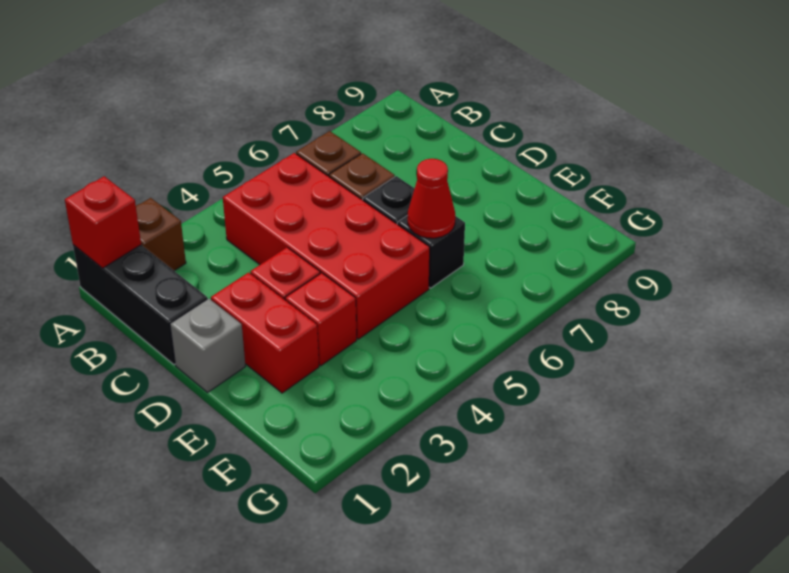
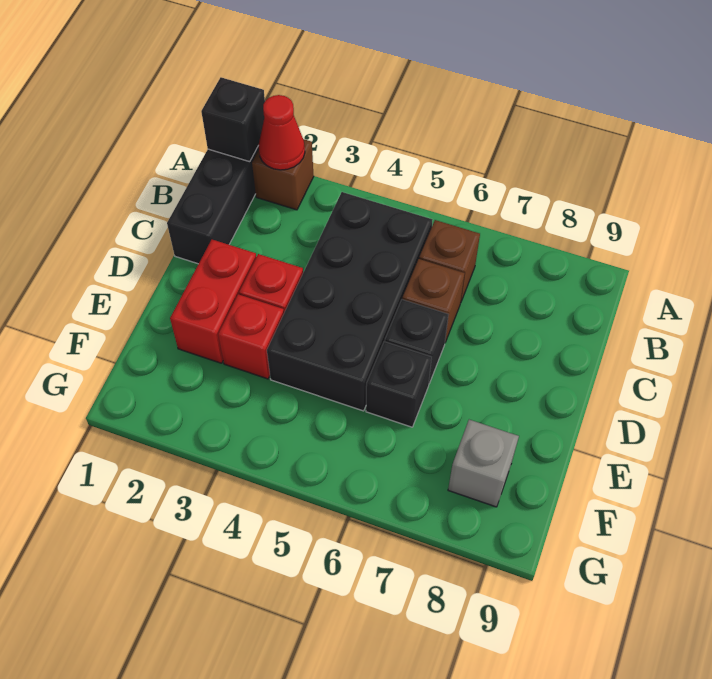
red 1x1 brick [65,176,141,268] -> black 1x1 brick [201,77,265,162]
red 2x4 brick [223,153,430,339] -> black 2x4 brick [267,192,432,411]
grey 1x1 brick [170,298,245,392] -> grey 1x1 brick moved to [448,420,519,507]
red 1x1 cone [408,159,455,238] -> red 1x1 cone moved to [259,95,305,170]

